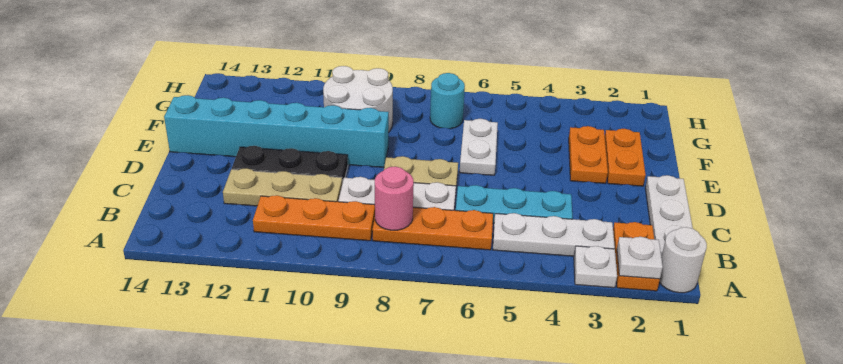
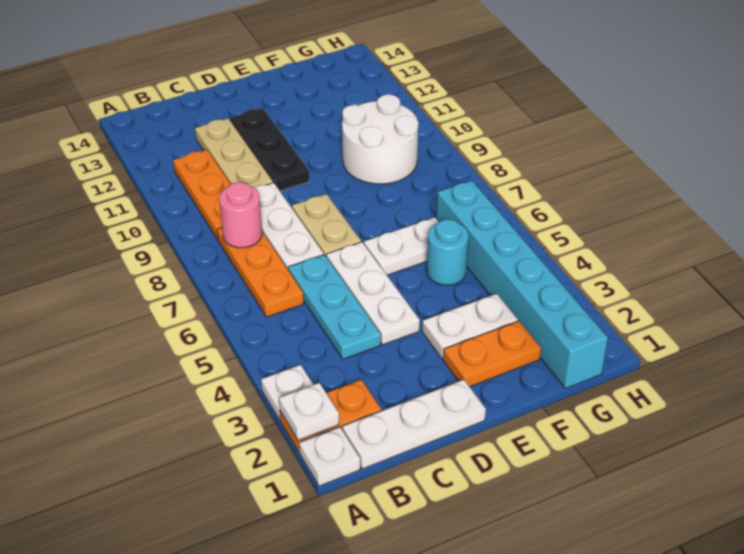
white 1x1 round brick [659,227,707,293] -> white 1x1 plate [299,427,360,486]
white 1x3 plate [493,213,615,256] -> white 1x3 plate moved to [326,242,420,345]
orange 1x2 plate [569,126,608,184] -> white 1x2 plate [422,293,518,359]
cyan 1x6 brick [164,95,389,167] -> cyan 1x6 brick moved to [437,181,608,389]
cyan 1x1 round brick [430,73,465,129] -> cyan 1x1 round brick moved to [427,219,468,285]

